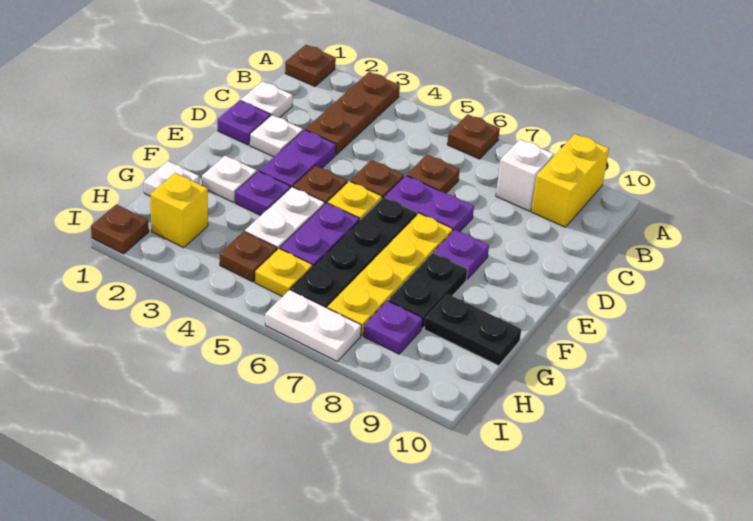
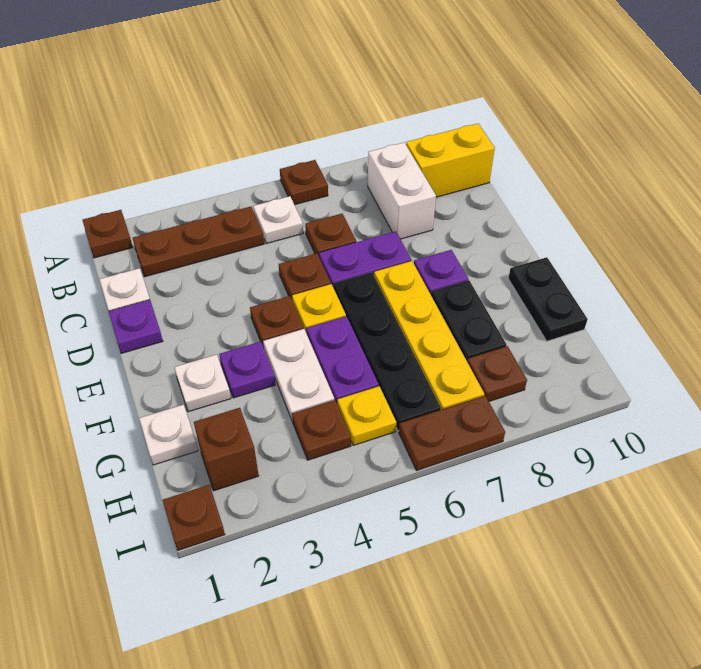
brown 1x3 plate [305,72,400,155] -> brown 1x3 plate turned to [133,207,264,277]
yellow 1x2 brick [531,134,609,227] -> yellow 1x2 brick turned to [406,124,495,197]
white 1x1 brick [496,139,554,211] -> white 1x2 brick [368,143,436,239]
white 1x1 plate [250,115,303,157] -> white 1x1 plate moved to [253,196,303,244]
purple 1x2 plate [259,130,336,188] -> none
black 1x2 plate [424,294,521,366] -> black 1x2 plate turned to [508,257,588,341]
yellow 1x1 brick [150,173,208,248] -> brown 1x1 brick [194,408,259,491]
purple 1x1 plate [364,301,423,354] -> brown 1x1 plate [467,346,527,401]
white 1x2 plate [265,290,361,361] -> brown 1x2 plate [399,396,505,471]

